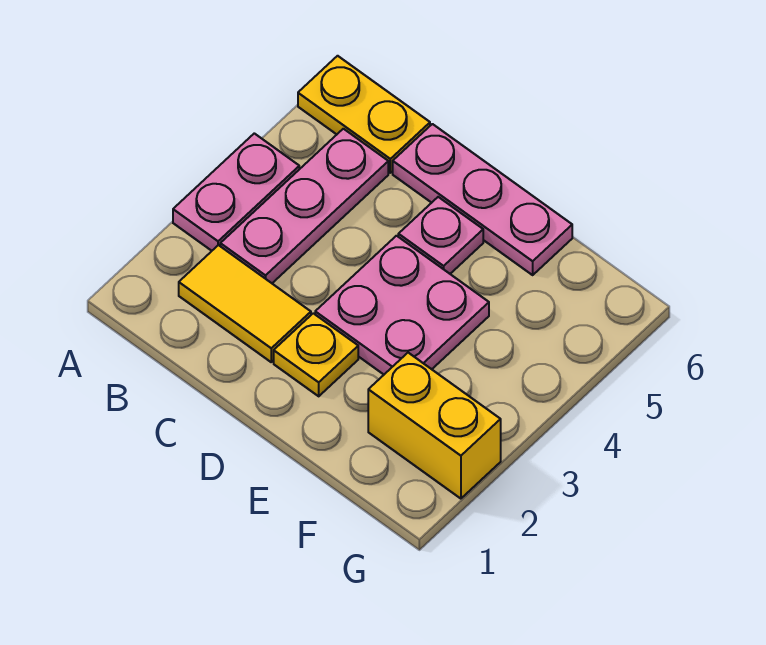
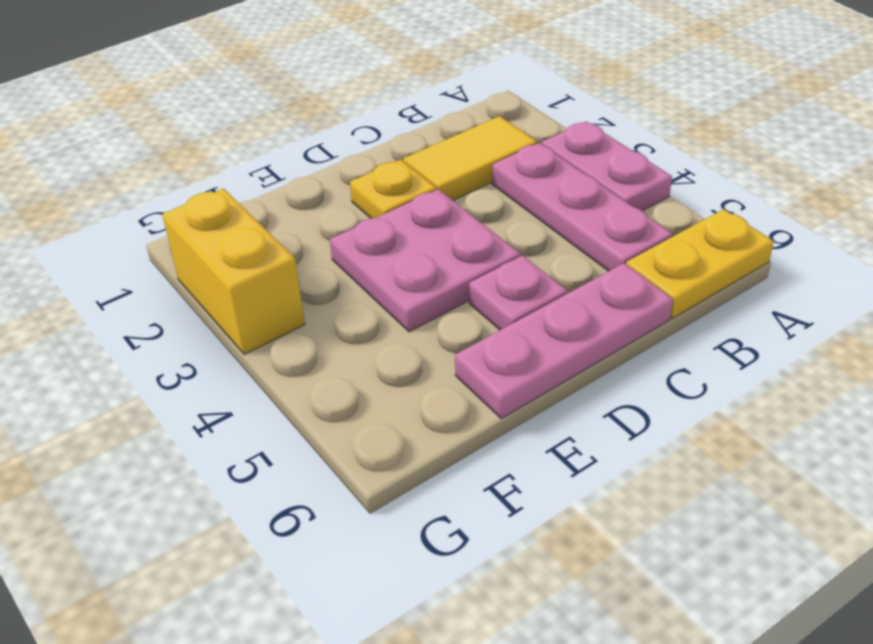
yellow 1x2 brick [368,353,501,499] -> yellow 1x2 brick turned to [162,189,305,354]

